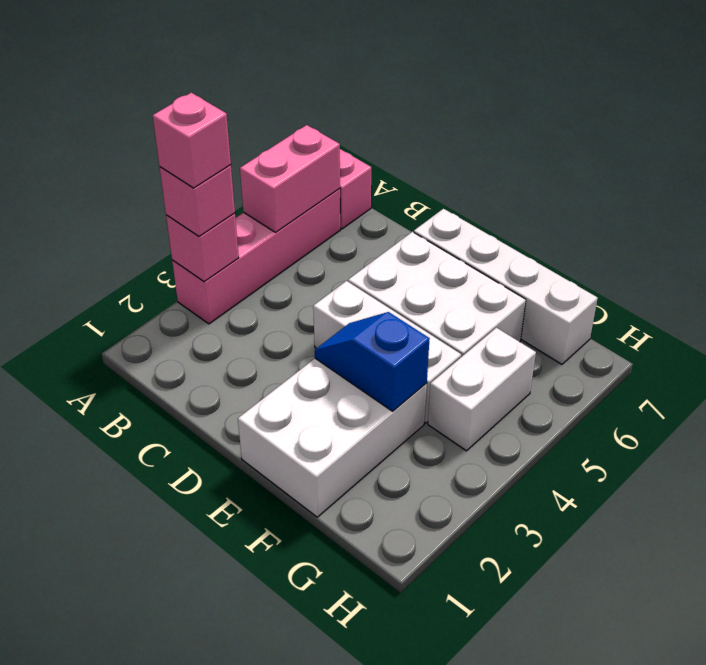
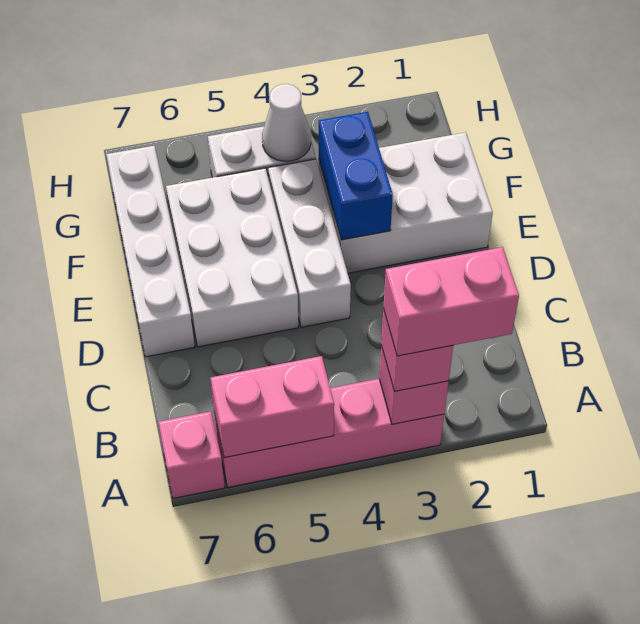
pink 1x1 brick [153,93,231,188] -> pink 1x2 brick [383,247,519,356]
blue 1x2 slope [315,312,430,411] -> blue 1x2 brick [319,112,393,240]
none -> white 1x1 cone [262,84,311,161]

